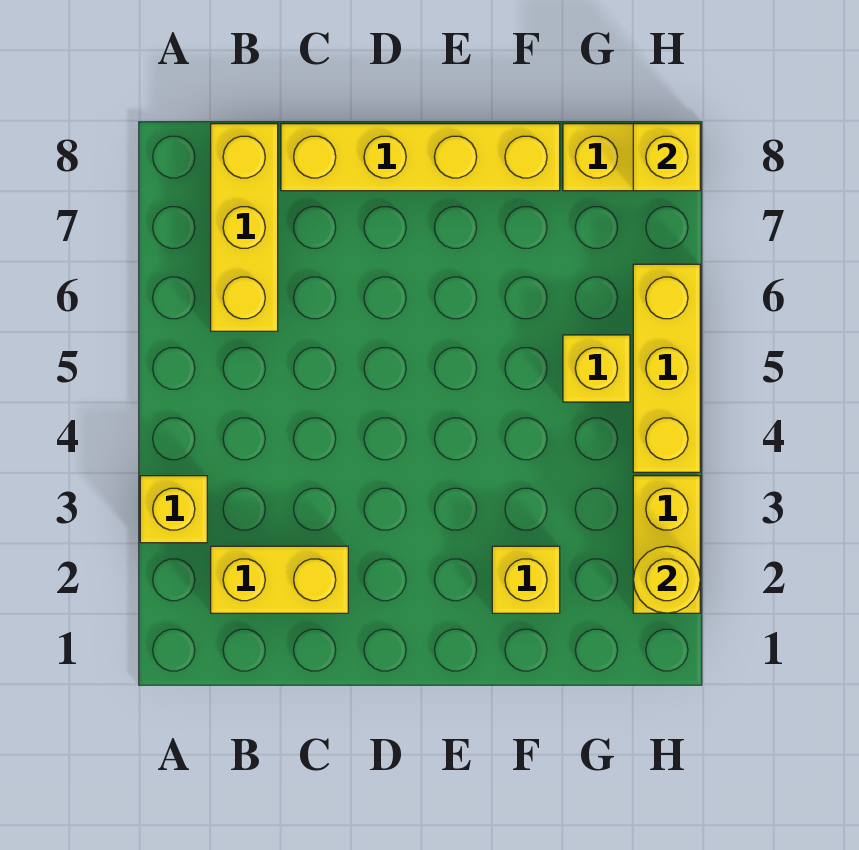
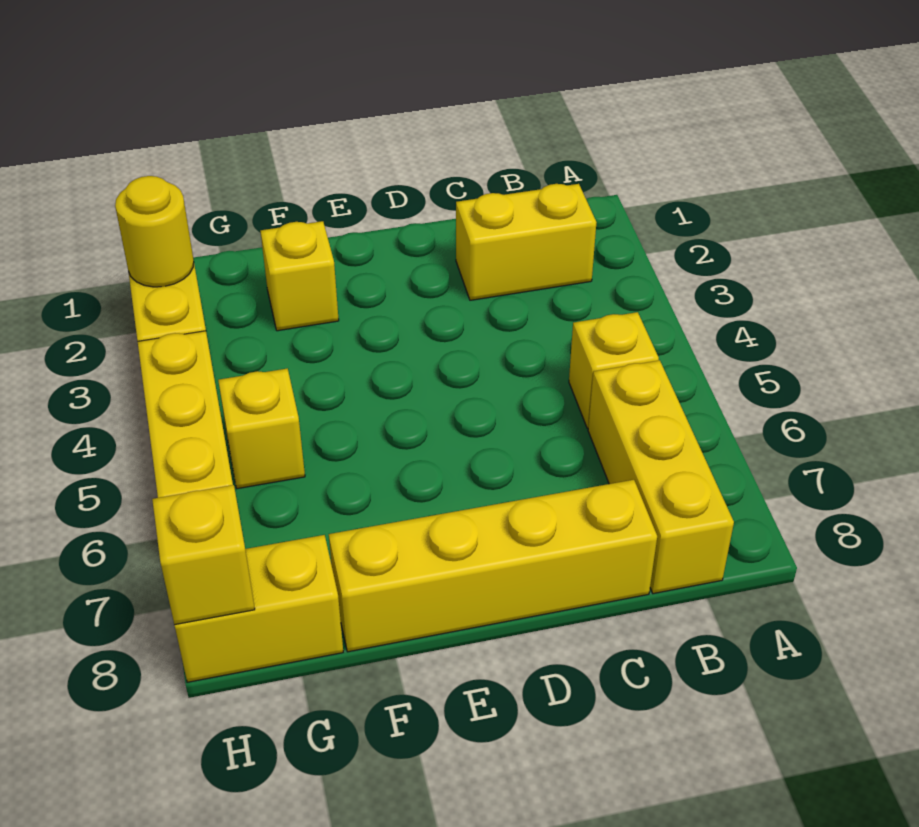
yellow 1x1 brick [140,476,207,543] -> yellow 1x1 brick moved to [569,312,659,428]

